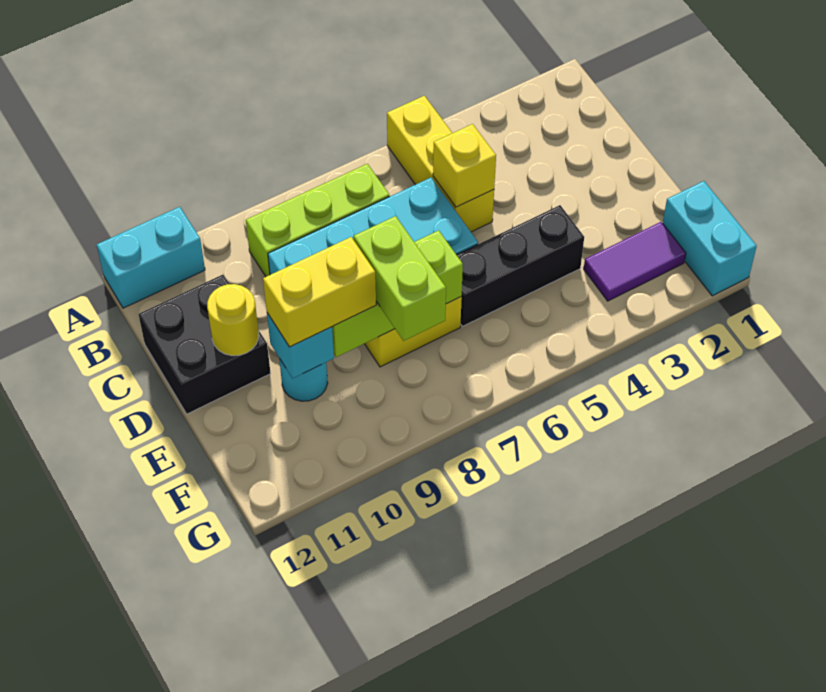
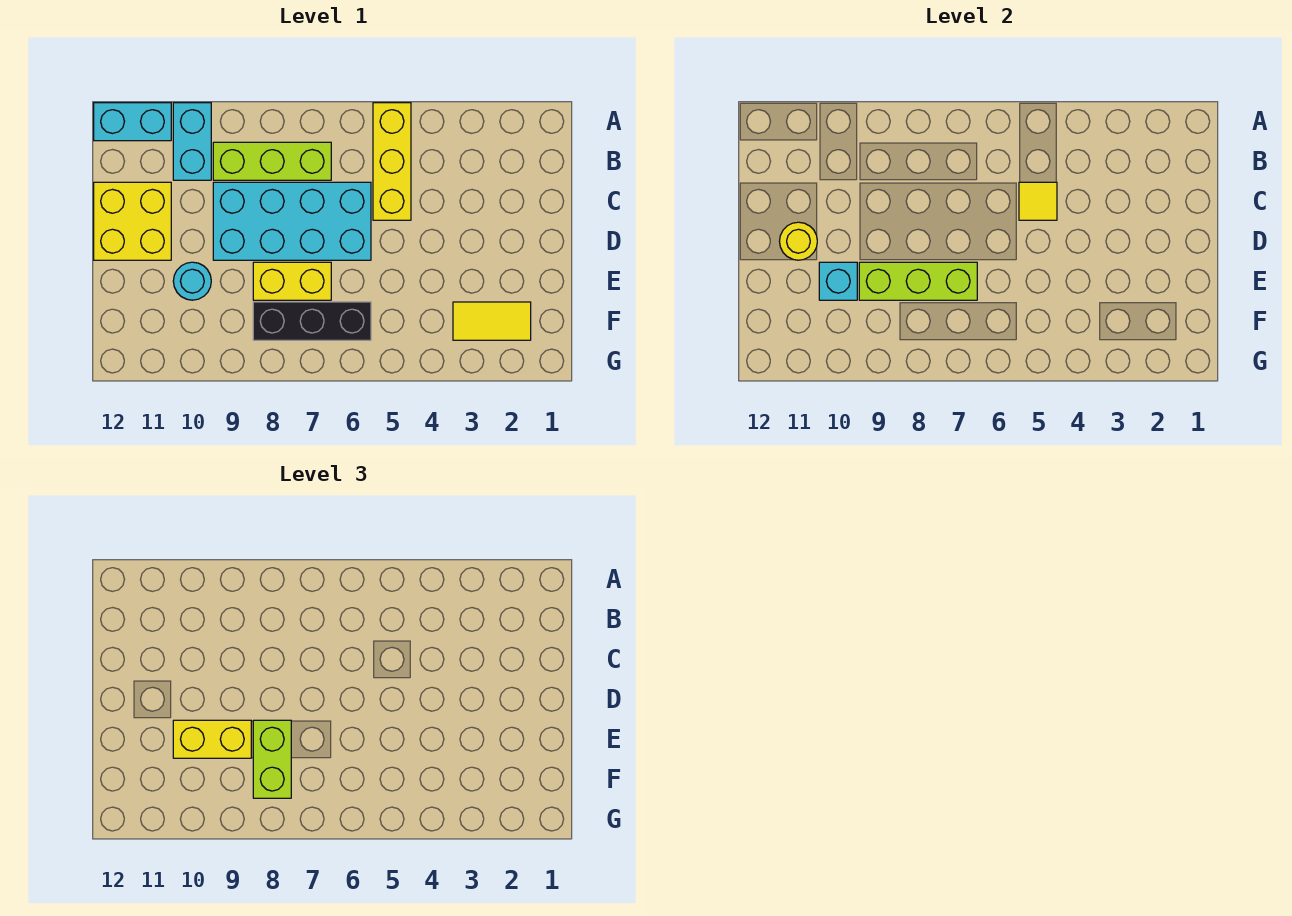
yellow 1x1 brick [433,124,496,207] -> yellow 1x1 tile [1019,182,1057,220]
black 2x2 brick [139,275,271,414] -> yellow 2x2 brick [94,182,171,260]
black 1x3 brick [457,205,584,326] -> black 1x3 brick moved to [253,302,371,340]
cyan 1x2 brick [663,181,757,296] -> cyan 1x2 brick moved to [173,103,211,180]
purple 1x2 tile [584,222,686,301] -> yellow 1x2 tile [453,302,531,340]

